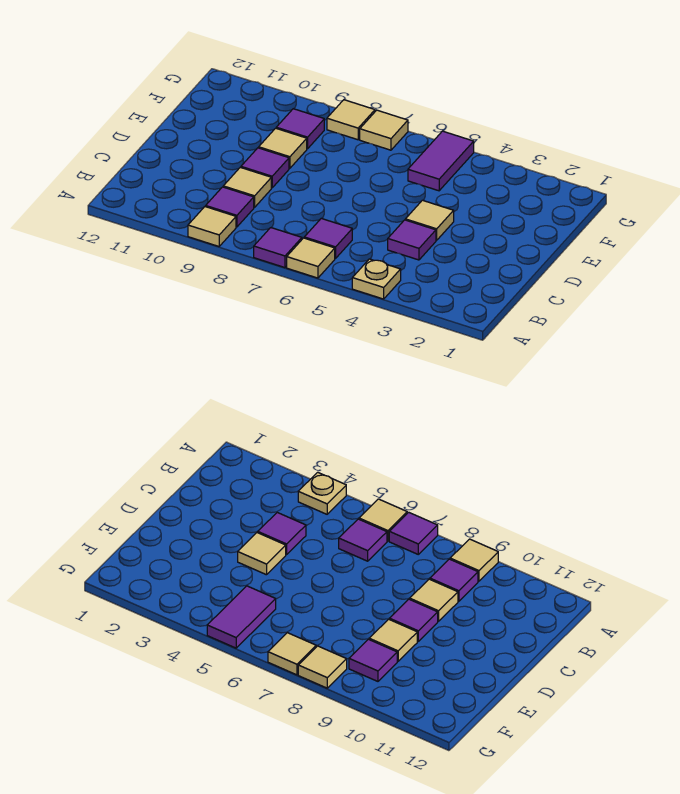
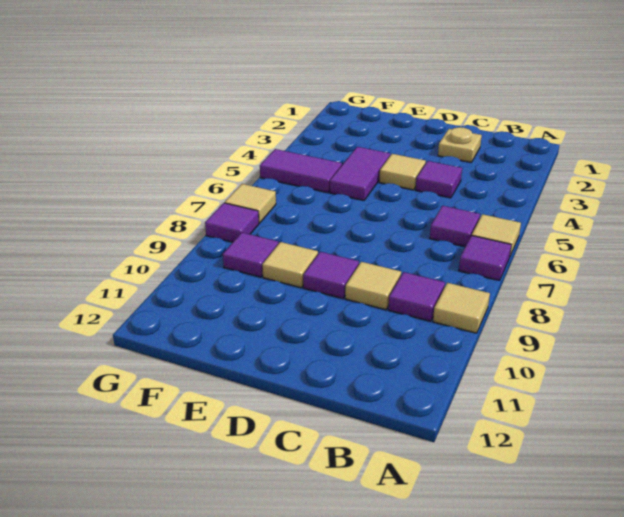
tan 1x1 plate [352,259,401,299] -> tan 1x1 plate moved to [438,127,482,162]
none -> purple 1x2 tile [330,147,390,201]
tan 1x1 tile [327,100,375,140] -> purple 1x1 tile [205,203,259,242]

